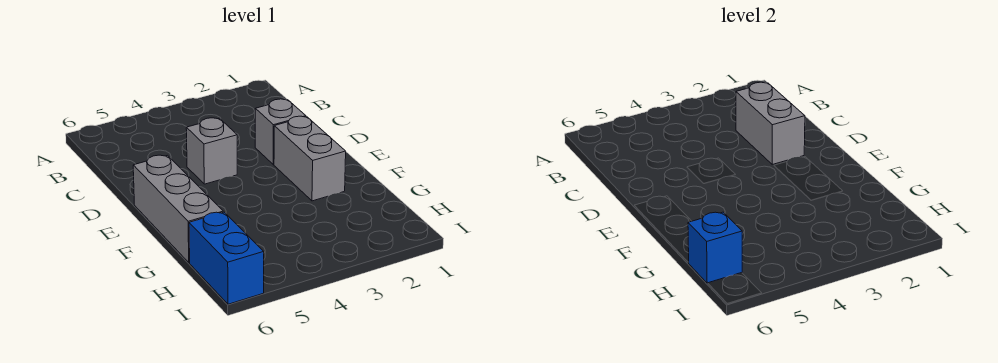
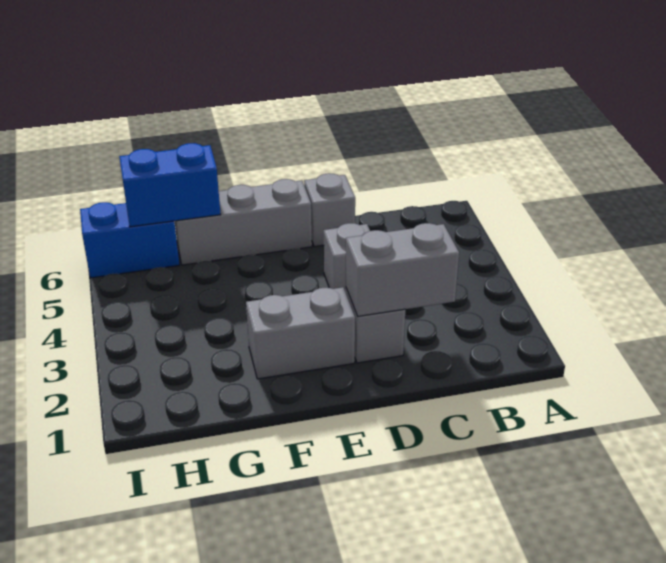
none -> grey 1x1 brick [304,173,355,247]
blue 1x1 brick [688,212,742,283] -> blue 1x2 brick [119,143,221,227]

